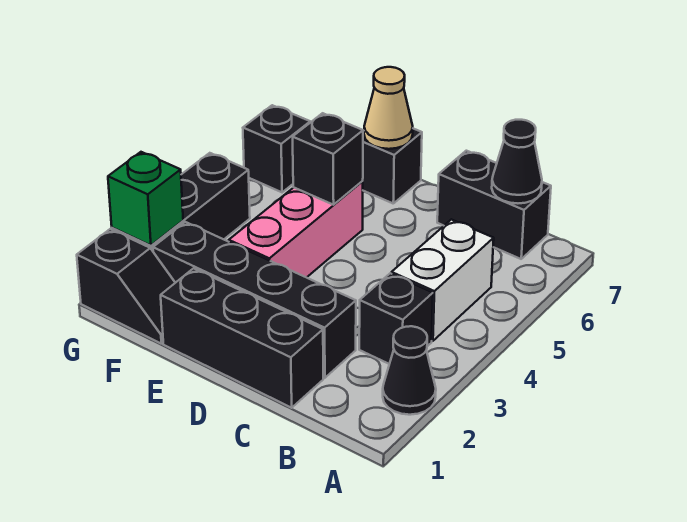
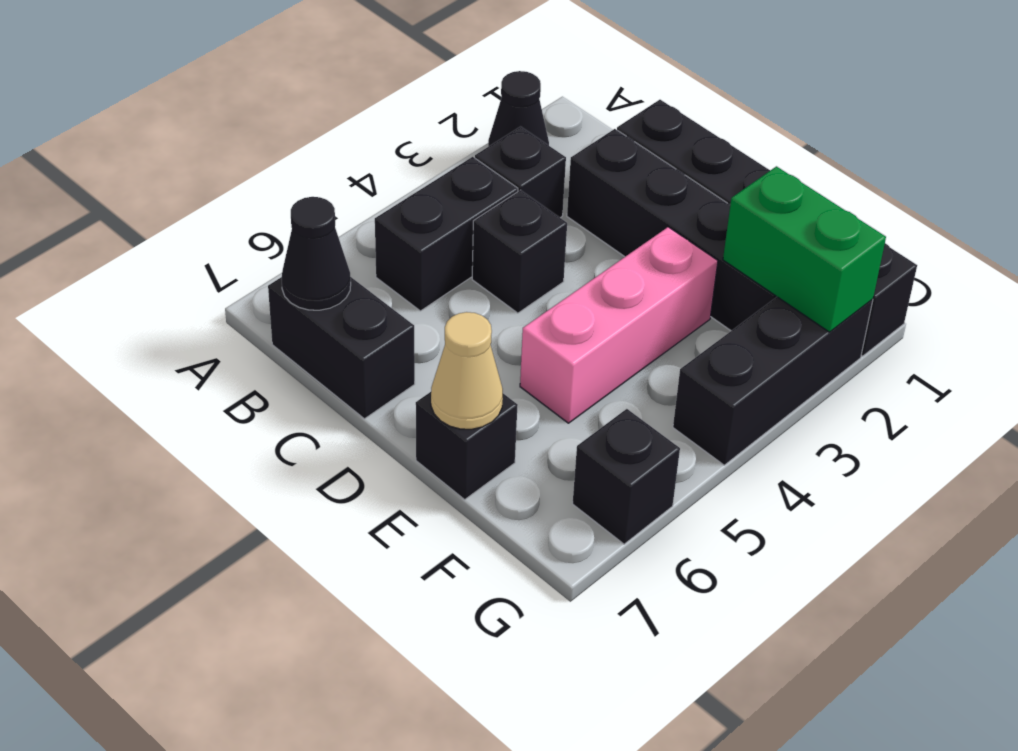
white 1x2 brick [392,219,494,341] -> black 1x2 brick [375,157,518,311]
black 1x1 brick [293,113,363,205] -> black 1x1 brick moved to [472,190,567,313]
green 1x1 brick [108,152,183,245] -> green 1x2 brick [723,166,886,332]

